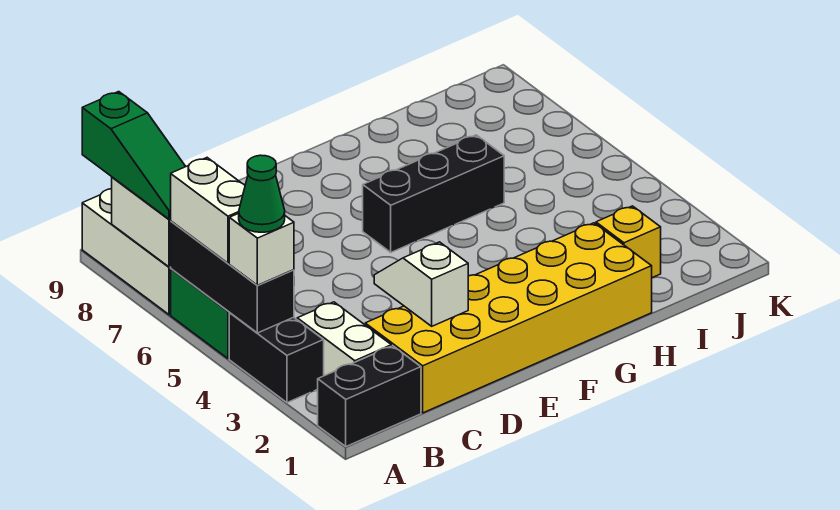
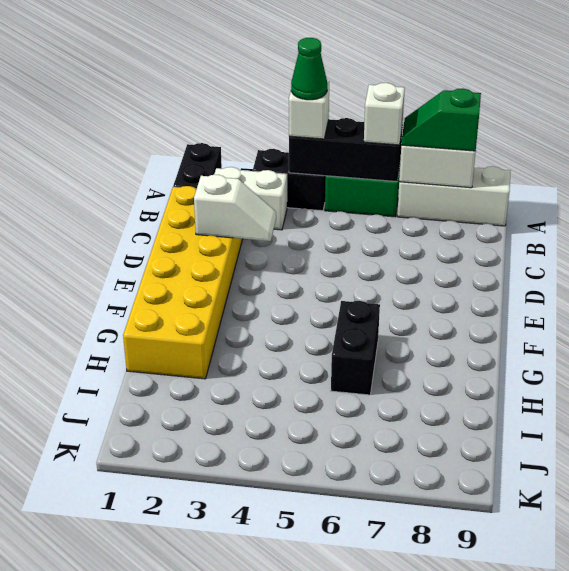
white 1x2 brick [171,158,245,263] -> white 1x1 brick [364,83,405,145]
green 1x3 slope [82,92,186,220] -> green 1x2 slope [401,88,481,151]
black 1x3 brick [363,135,504,252] -> black 1x2 brick [331,301,380,395]
yellow 1x1 brick [596,206,661,278] -> none

